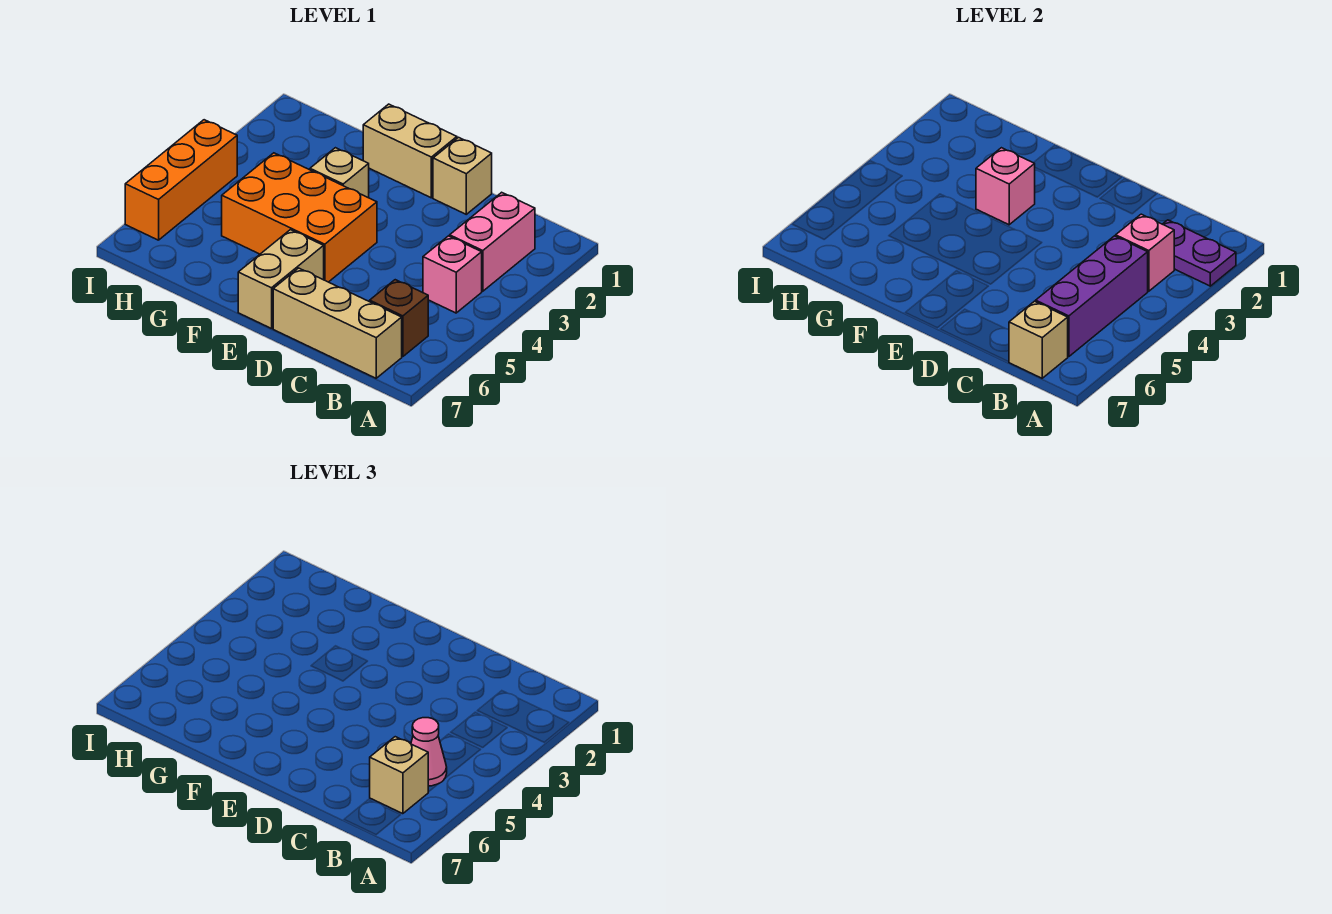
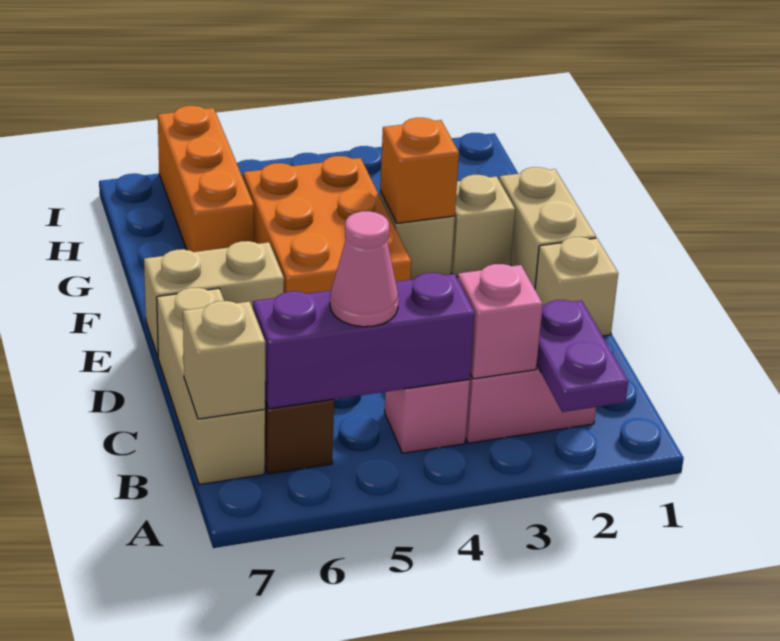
tan 1x1 brick [370,737,428,814] -> tan 1x1 brick moved to [451,175,515,277]
pink 1x1 brick [976,148,1035,225] -> orange 1x1 brick [380,118,459,223]
orange 1x3 brick [125,120,237,240] -> orange 1x3 brick turned to [158,106,254,252]

